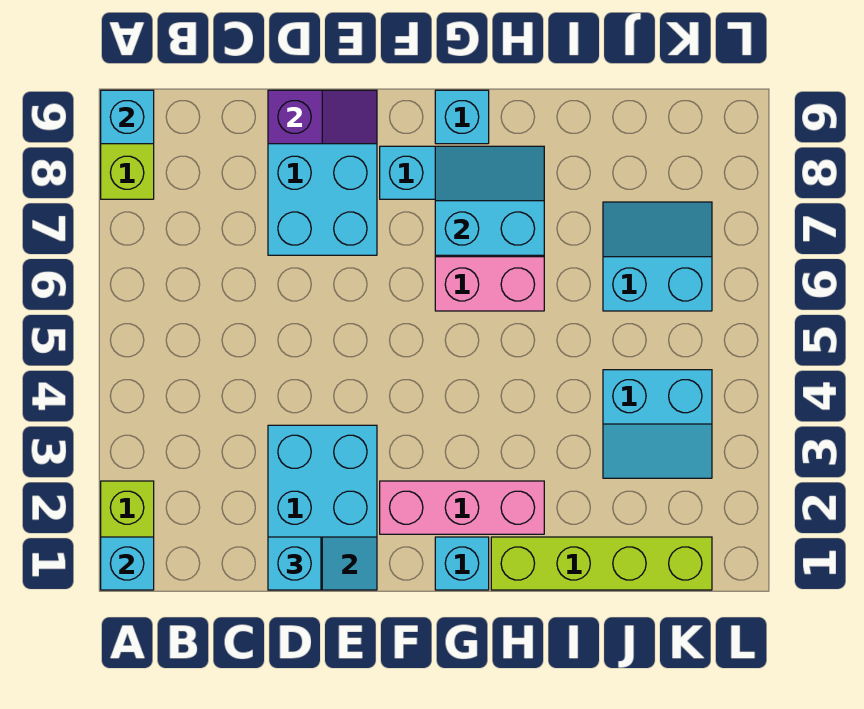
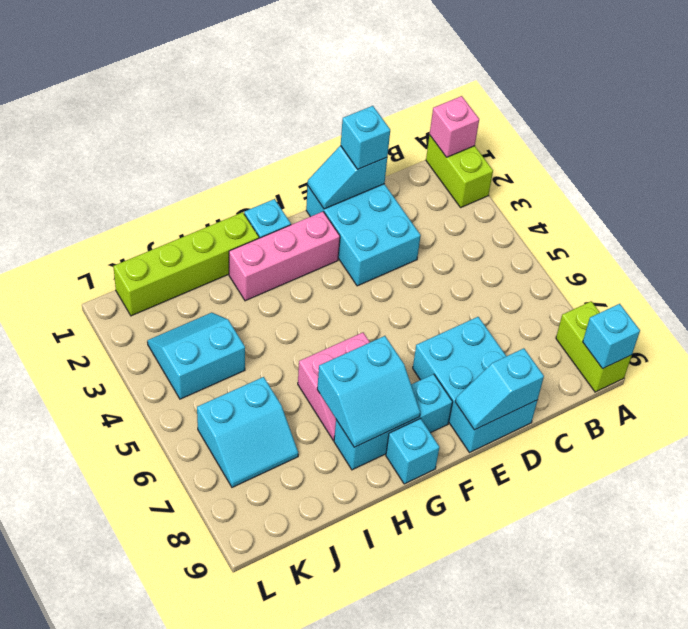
cyan 1x1 brick [101,537,154,590] -> pink 1x1 brick [430,96,479,157]
purple 1x2 slope [268,90,377,144] -> cyan 1x2 slope [455,348,544,430]

